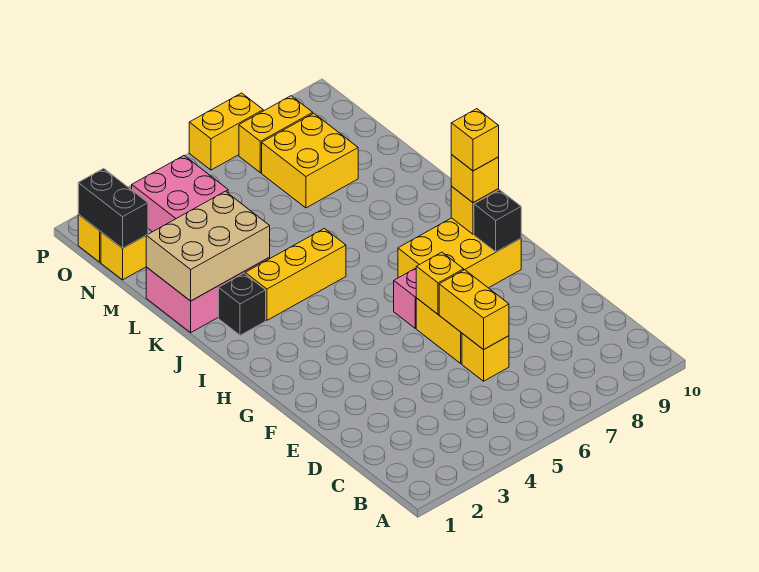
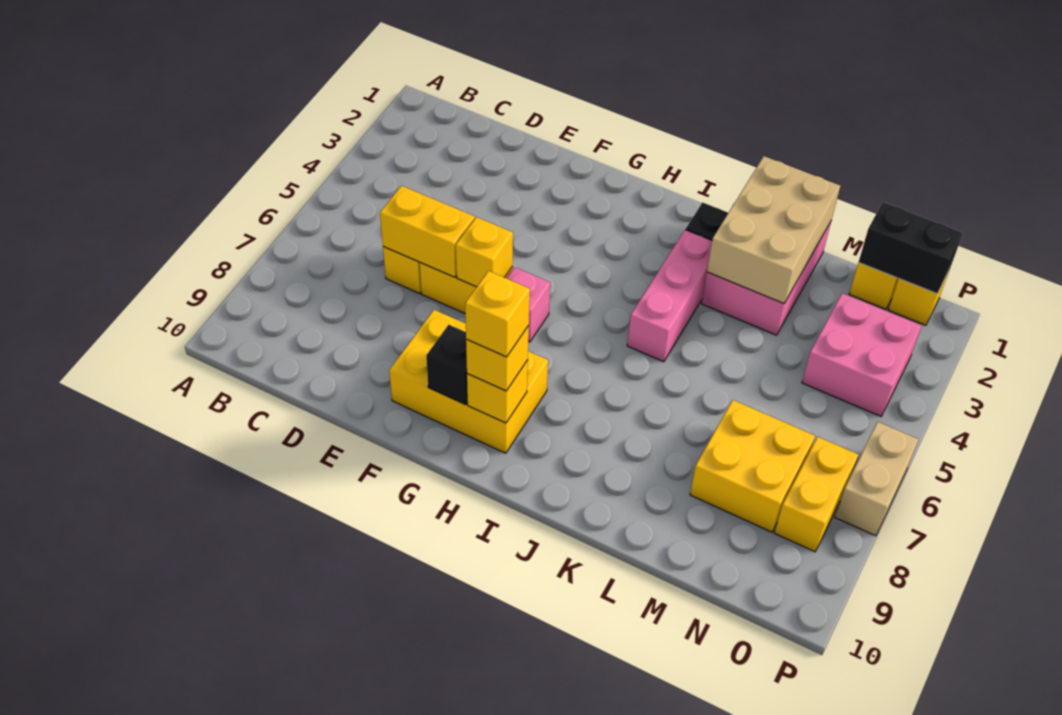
yellow 2x3 brick [398,218,521,288] -> yellow 2x3 brick turned to [389,310,548,453]
yellow 1x3 brick [245,228,346,320] -> pink 1x3 brick [627,230,712,362]
yellow 1x2 brick [189,93,263,170] -> tan 1x2 brick [835,422,919,536]

